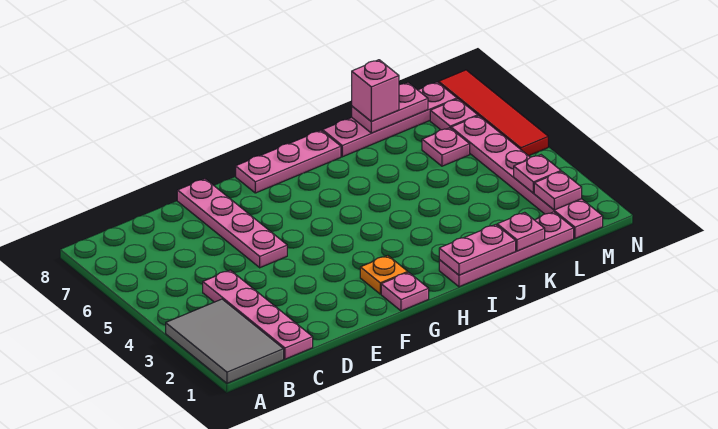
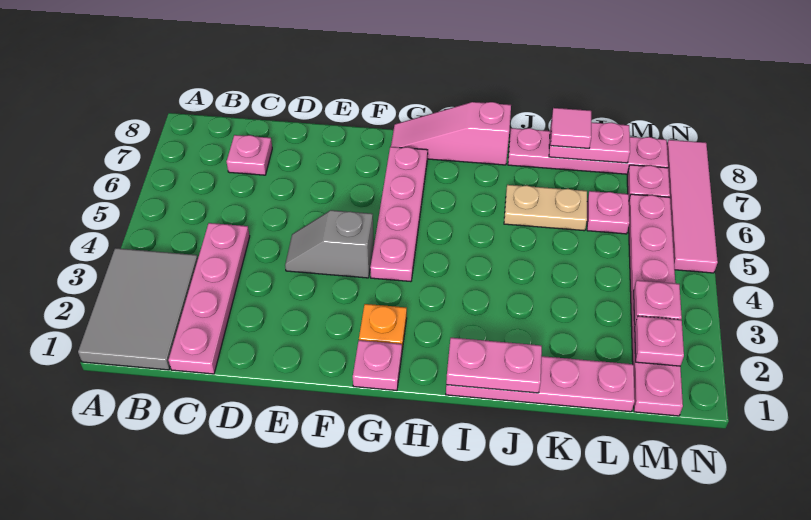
none -> grey 1x2 slope [285,210,374,278]
pink 1x4 plate [177,179,287,268] -> pink 1x4 plate moved to [370,147,428,282]
pink 1x3 plate [236,130,341,193] -> pink 1x3 slope [391,102,511,165]
none -> tan 1x2 plate [504,185,587,231]
pink 1x1 plate [497,212,545,251] -> pink 1x1 plate moved to [227,135,272,175]
pink 1x1 brick [352,60,399,122] -> pink 1x1 tile [551,108,591,148]
red 1x4 tile [439,70,548,156] -> pink 1x4 tile [667,140,718,273]

